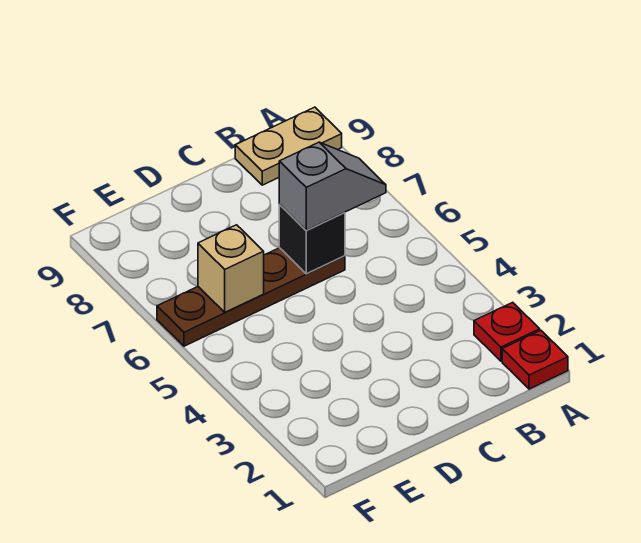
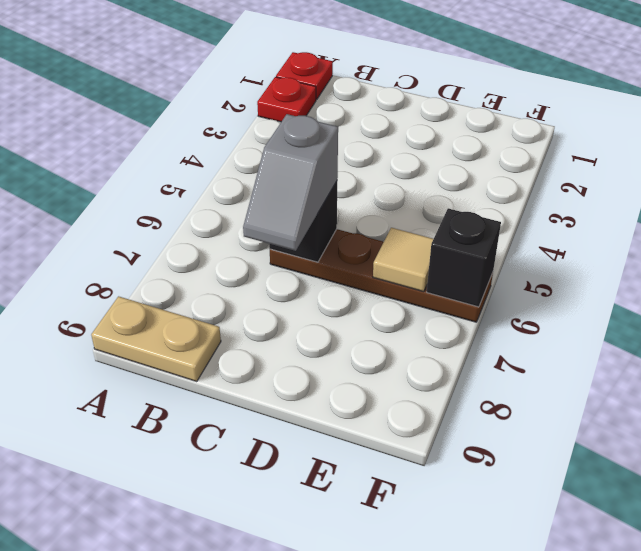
grey 1x2 slope [279,142,386,230] -> grey 1x2 slope turned to [243,114,338,251]
tan 1x1 brick [198,225,264,312] -> tan 1x1 tile [373,228,433,292]
none -> black 1x1 brick [427,208,501,307]

